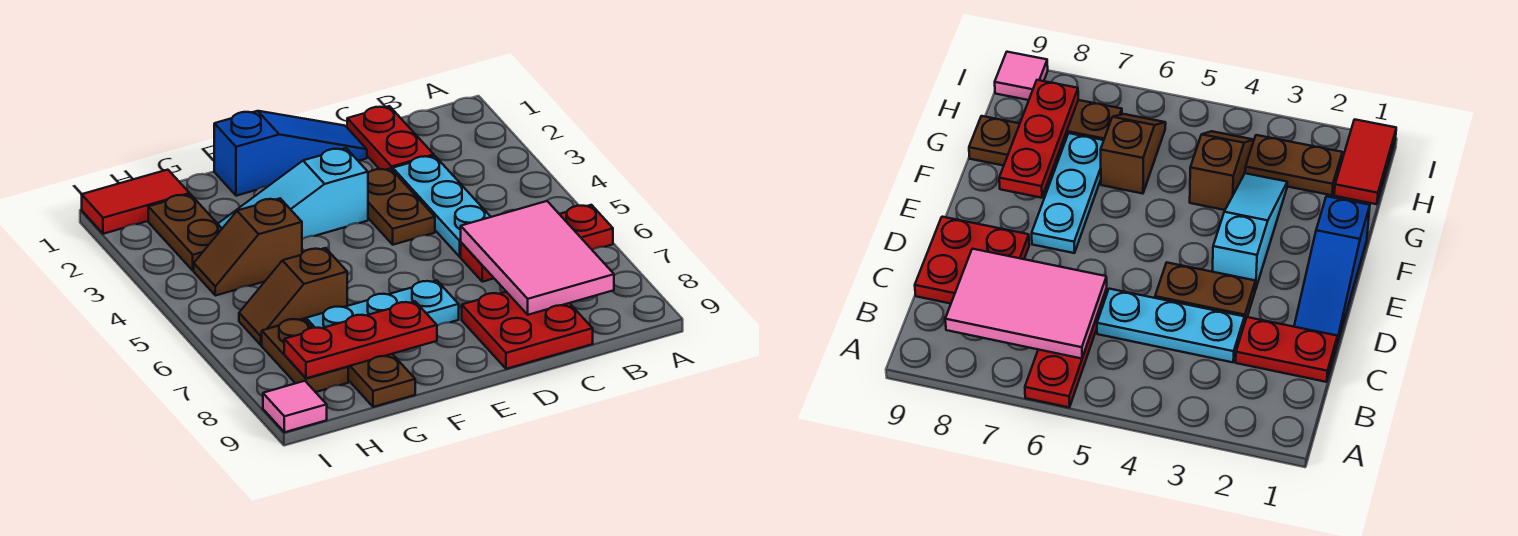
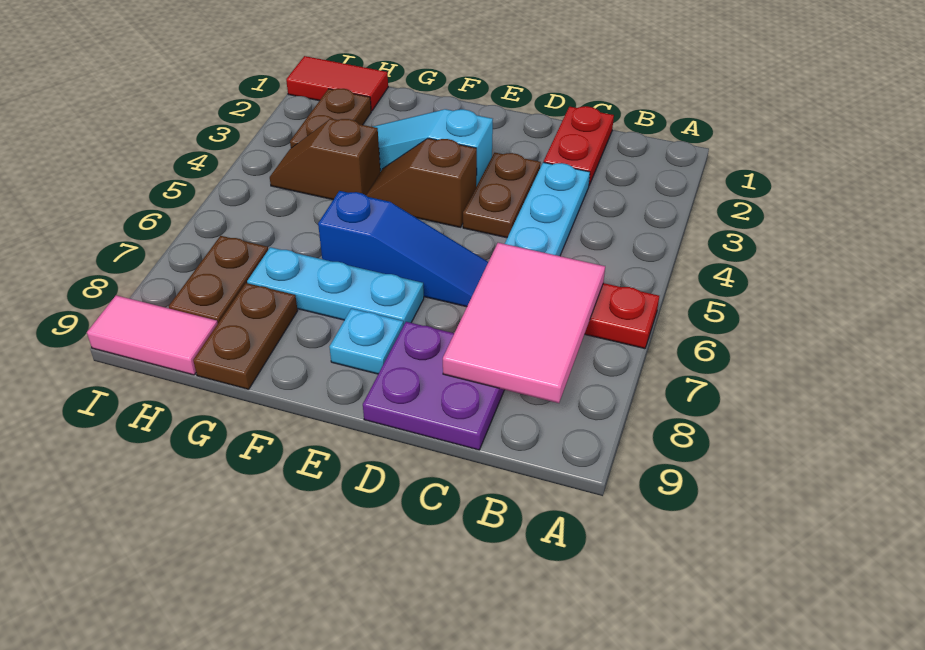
red 2x2 plate [462,292,593,369] -> purple 2x2 plate [363,322,504,450]
blue 1x3 slope [214,111,367,196] -> blue 1x3 slope moved to [318,191,488,307]
none -> cyan 1x1 plate [329,309,403,374]
red 1x3 plate [284,302,437,378] -> none
brown 1x2 slope [239,248,347,345] -> brown 1x2 slope moved to [366,138,477,227]
pink 1x1 tile [263,381,327,432] -> pink 1x2 tile [87,295,218,375]

